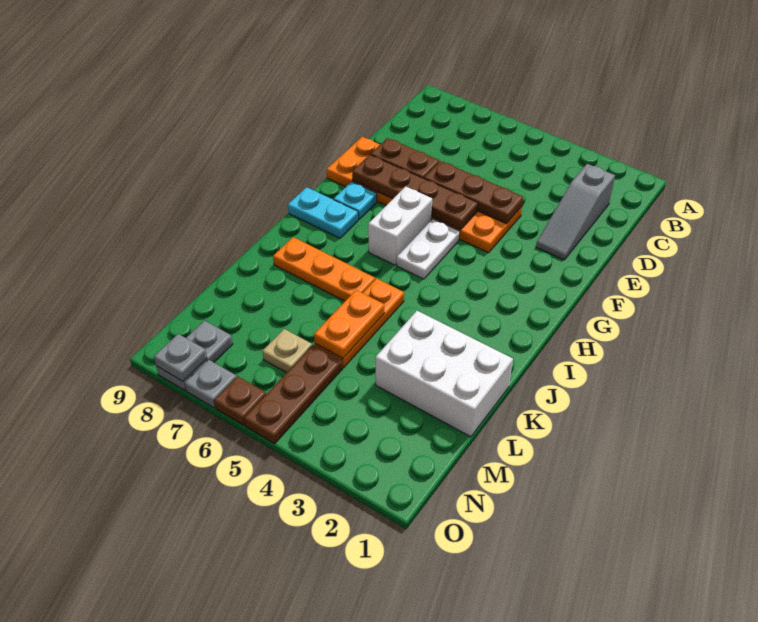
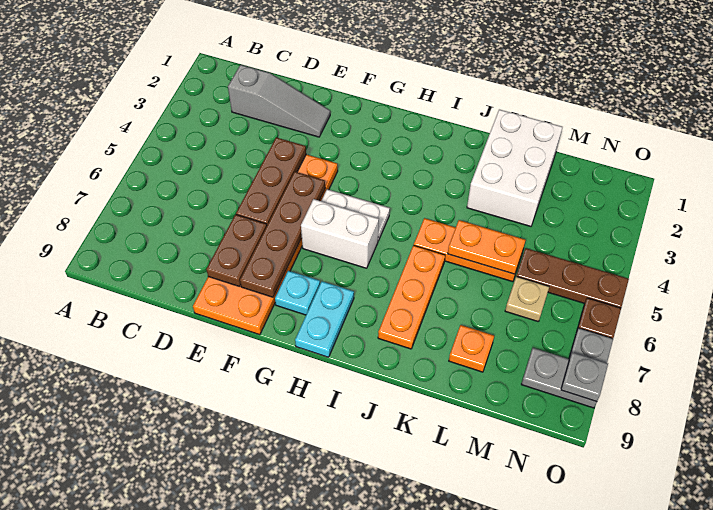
none -> orange 1x1 plate [449,325,494,372]

